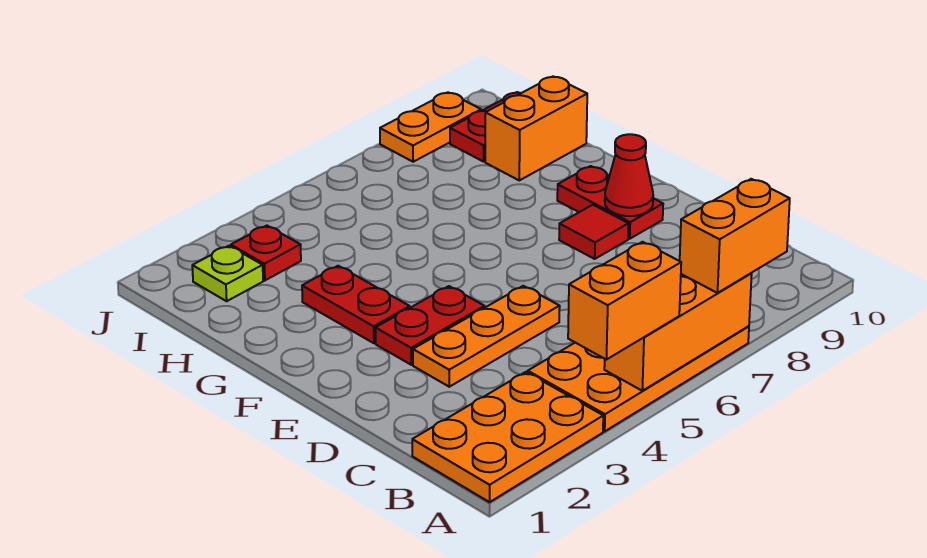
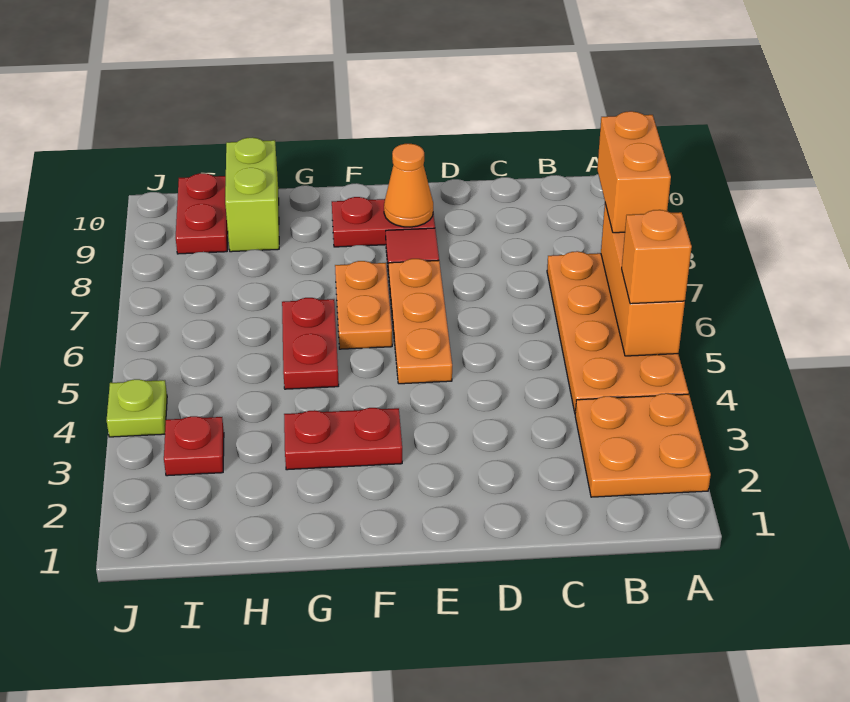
orange 2x3 plate [412,372,603,502] -> orange 2x2 plate [575,393,711,497]
orange 1x2 brick [568,242,681,360] -> orange 1x1 brick [622,210,692,304]
orange 1x3 plate [413,286,560,387] -> orange 1x3 plate moved to [389,259,452,384]
red 1x2 plate [375,286,485,365] -> red 1x2 plate moved to [282,298,339,389]
red 1x1 cone [605,134,653,216] -> orange 1x1 cone [384,144,433,227]
orange 1x2 brick [485,76,587,180] -> lime 1x2 brick [225,138,279,252]
lime 1x1 plate [192,246,263,301] -> lime 1x1 plate moved to [107,379,167,437]
orange 1x2 plate [380,92,481,162] -> orange 1x2 plate moved to [335,261,392,349]

